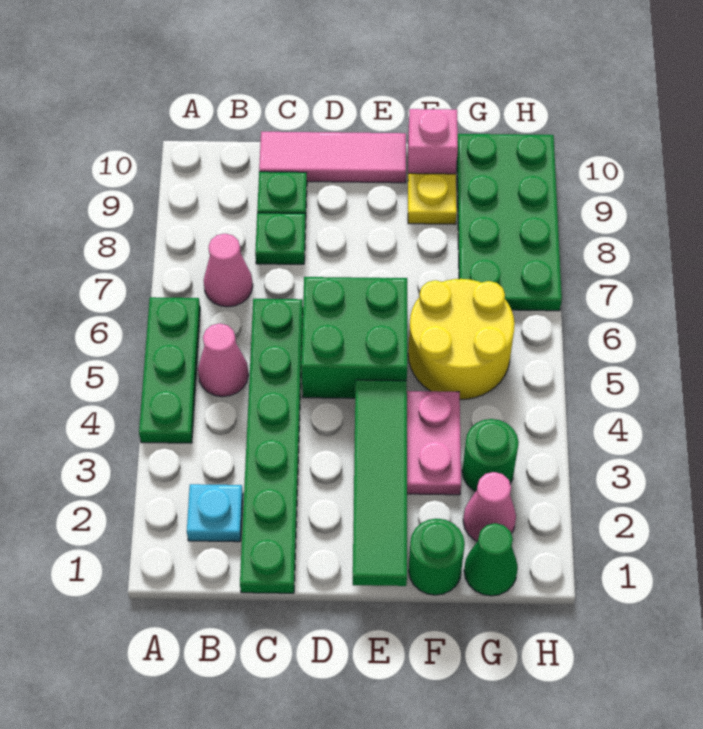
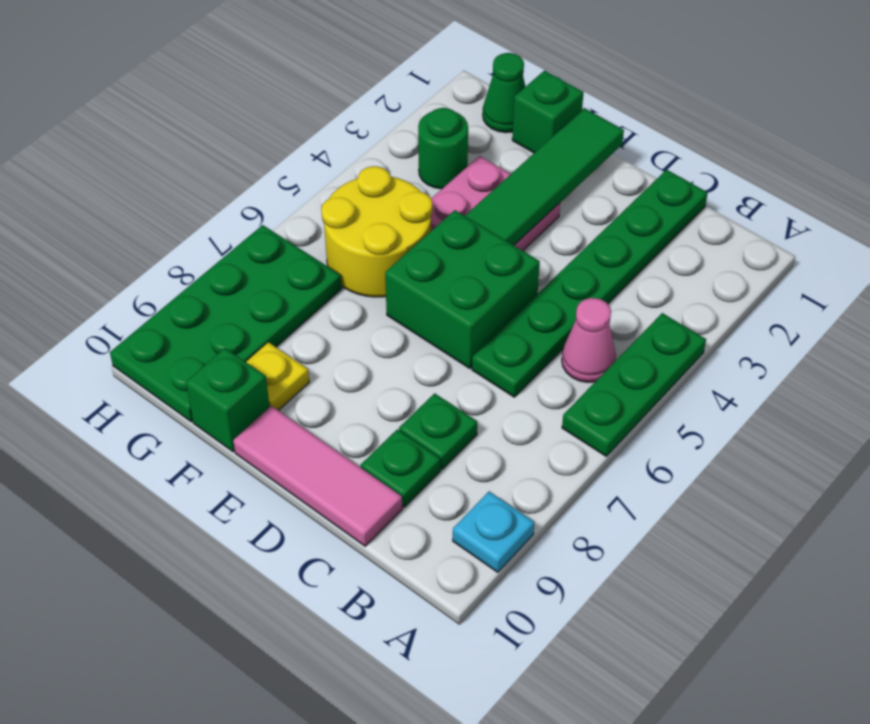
cyan 1x1 plate [187,484,243,542] -> cyan 1x1 plate moved to [453,491,534,572]
pink 1x1 cone [204,234,253,307] -> none
green 1x1 round brick [409,519,465,595] -> green 1x1 brick [512,71,584,153]
pink 1x1 brick [408,109,458,174] -> green 1x1 brick [186,348,270,452]
pink 1x1 cone [463,472,516,541] -> none

